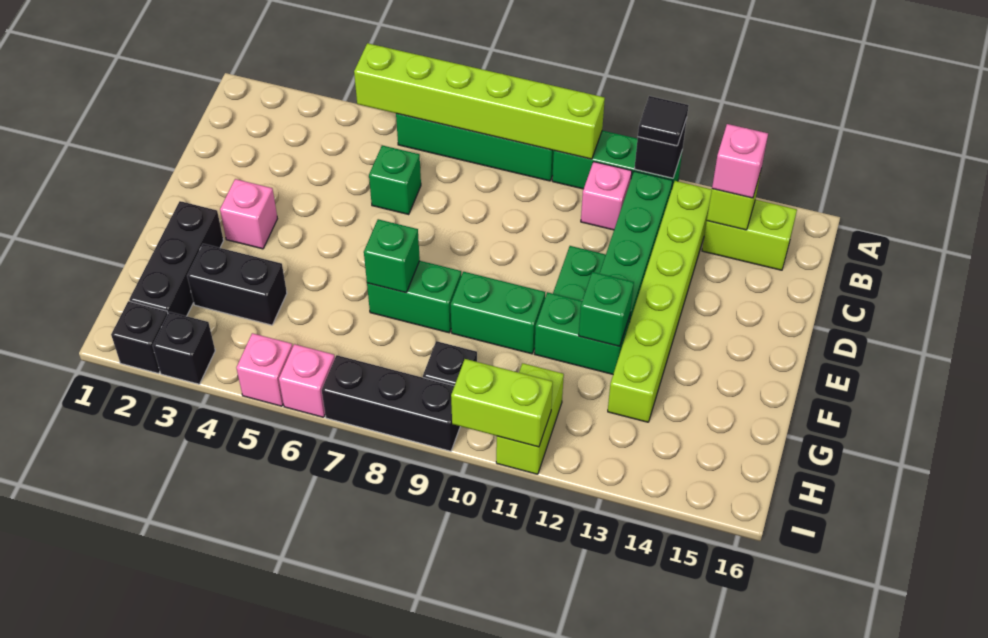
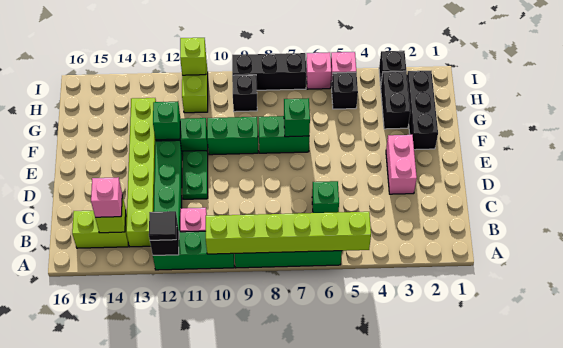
pink 1x1 brick [220,179,277,249] -> pink 1x2 brick [386,135,417,194]
black 1x2 brick [187,244,287,325] -> black 1x2 brick turned to [381,71,410,129]
black 1x1 brick [111,301,168,373] -> black 1x1 brick moved to [332,72,358,109]
lime 1x2 brick [451,359,553,447] -> lime 1x1 brick [180,38,206,75]

